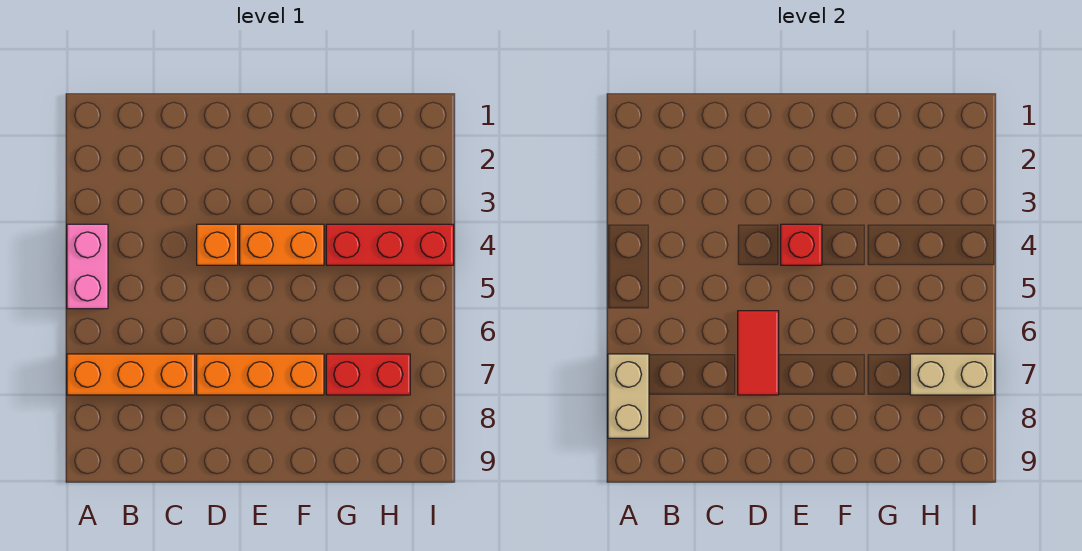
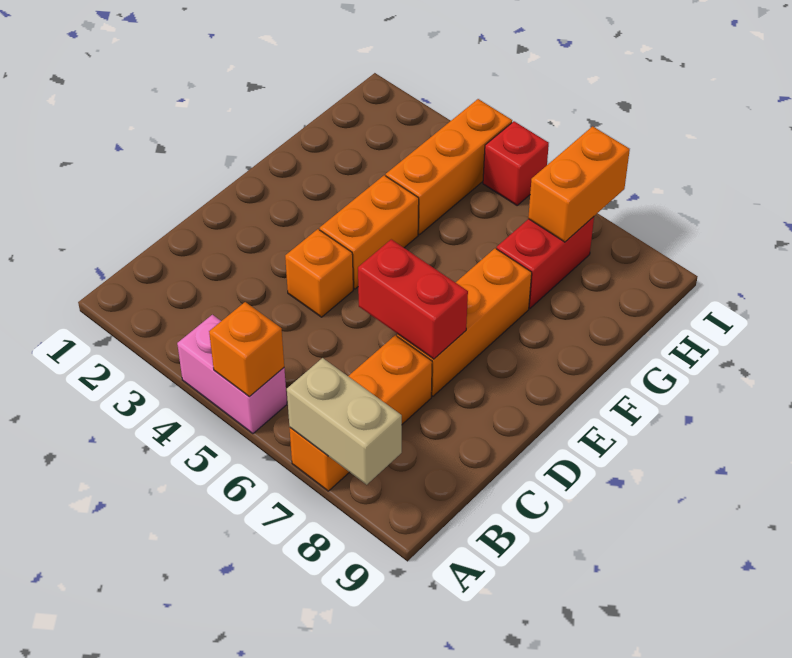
none -> orange 1x1 brick [209,302,284,397]
red 1x2 tile [738,311,779,395] -> red 1x2 brick [358,239,468,359]
red 1x1 brick [781,224,822,265] -> red 1x1 brick moved to [483,121,549,205]
red 1x3 brick [326,224,454,265] -> orange 1x3 brick [386,99,512,235]
tan 1x2 brick [910,354,995,395] -> orange 1x2 brick [528,126,630,242]

